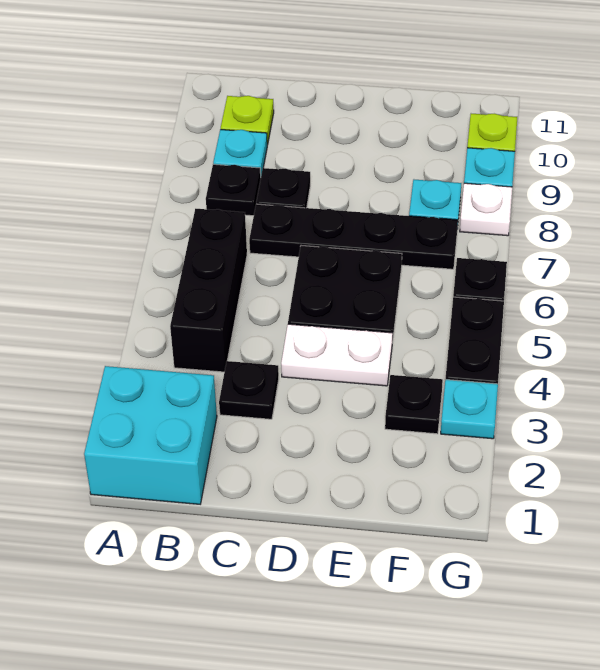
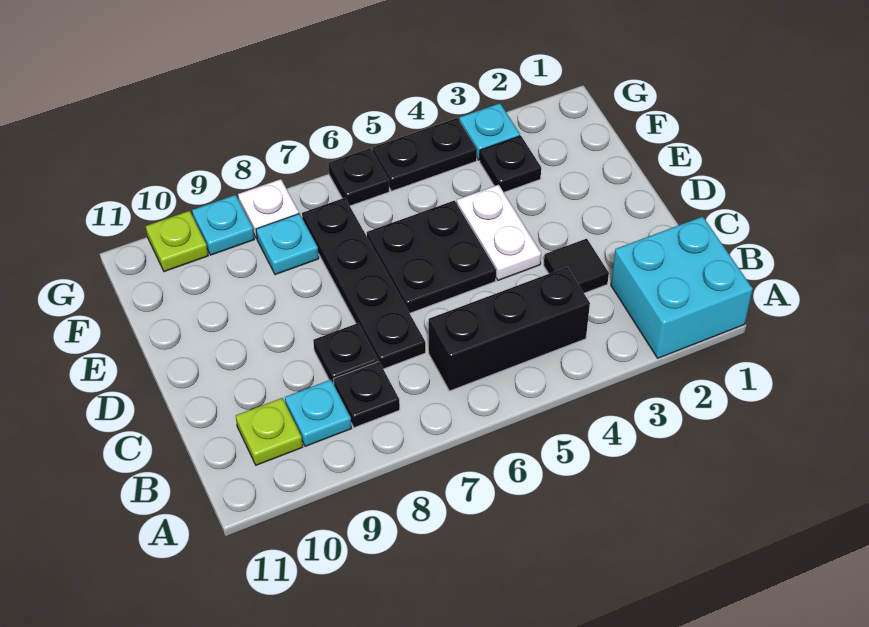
black 1x1 plate [219,361,279,419] -> black 1x1 tile [544,239,609,293]

